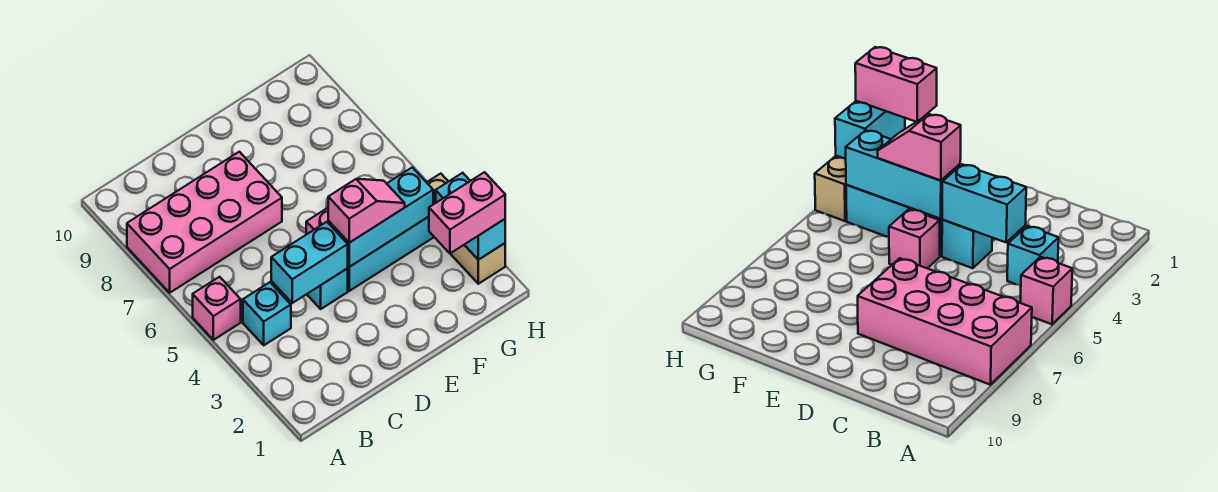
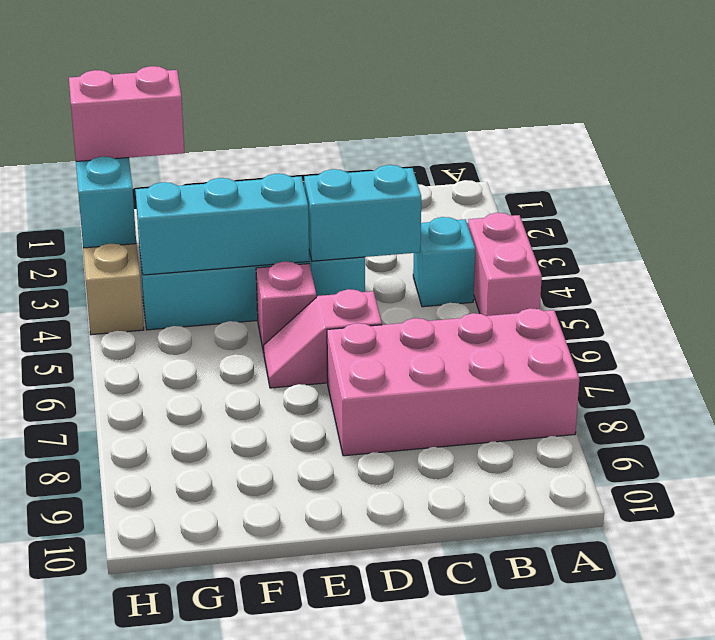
pink 1x1 brick [193,277,241,340] -> pink 1x2 brick [468,213,542,316]
pink 1x2 slope [328,179,405,243] -> pink 1x2 slope moved to [264,289,382,388]

